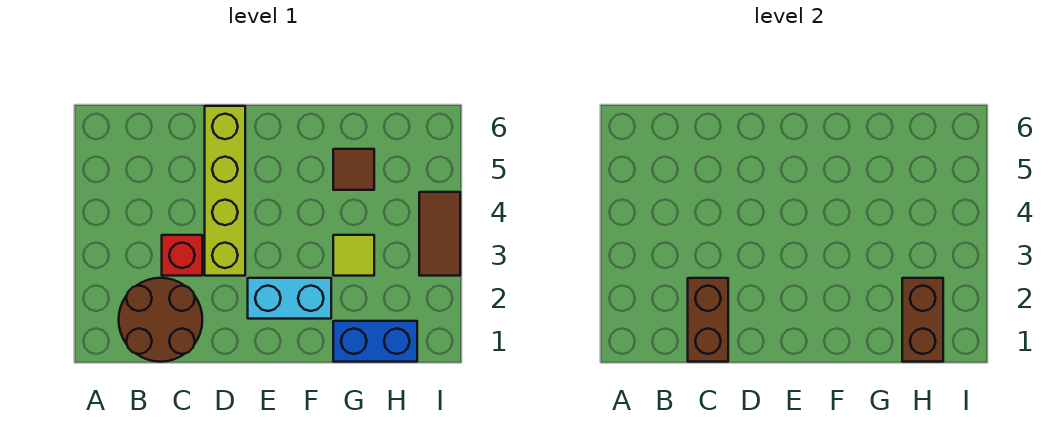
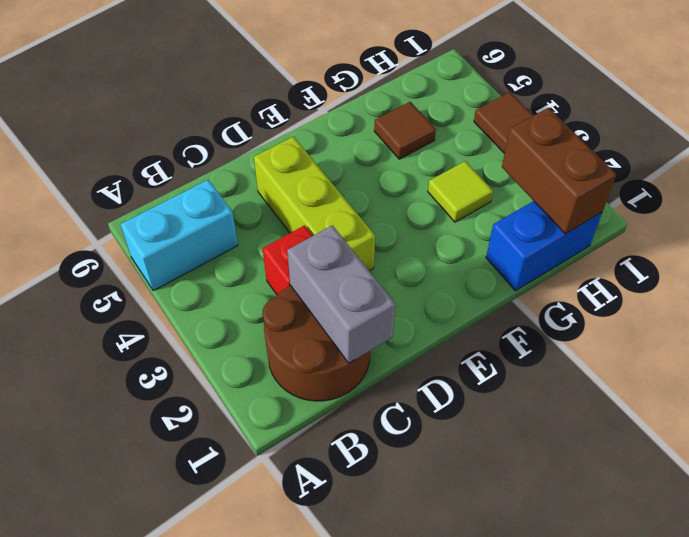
brown 1x2 brick [688,278,728,362] -> grey 1x2 brick [287,225,395,363]
lime 1x4 brick [205,106,245,276] -> lime 1x3 brick [254,137,375,271]
cyan 1x2 brick [248,278,331,319] -> cyan 1x2 brick moved to [121,180,238,291]

